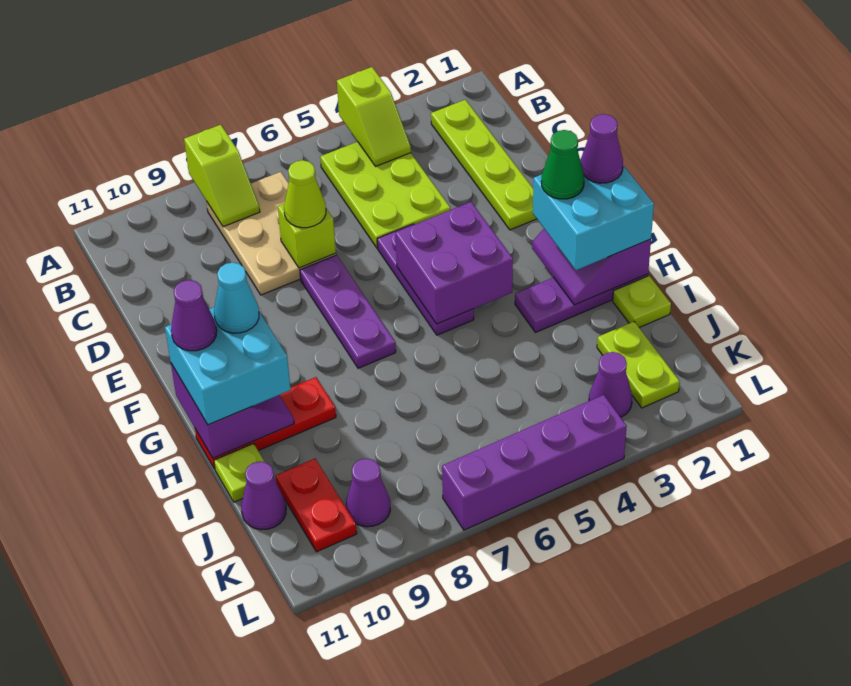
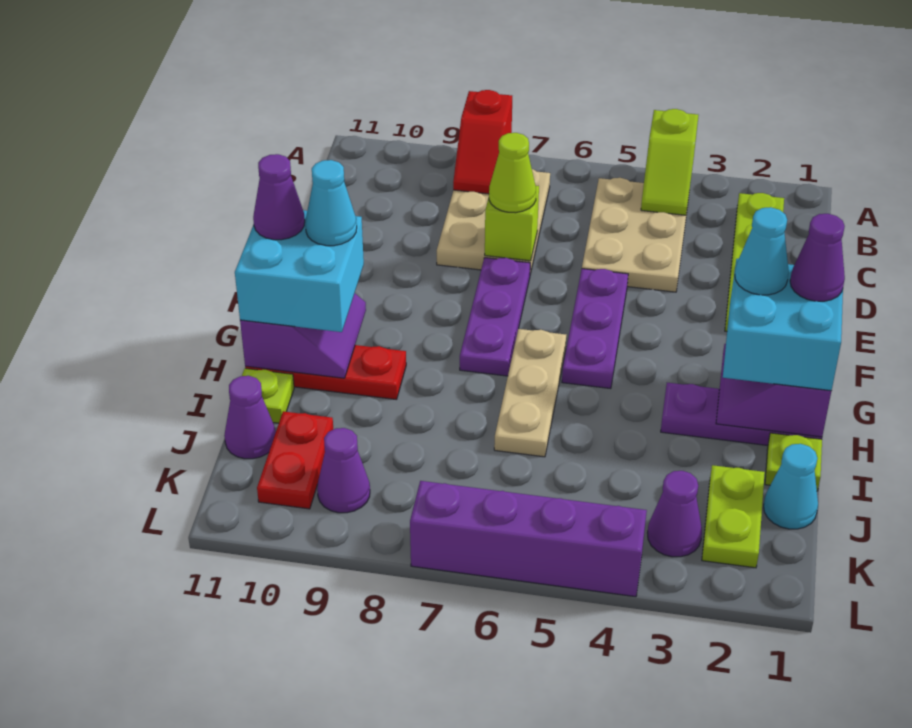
lime 1x2 slope [184,125,260,227] -> red 1x2 slope [453,90,512,194]
lime 2x3 plate [320,142,450,248] -> tan 2x3 plate [582,178,689,292]
purple 2x2 brick [395,202,513,324] -> none
green 1x1 cone [541,130,584,199] -> cyan 1x1 cone [735,207,789,295]
none -> tan 1x3 plate [494,329,566,457]
none -> cyan 1x1 cone [764,444,818,529]

